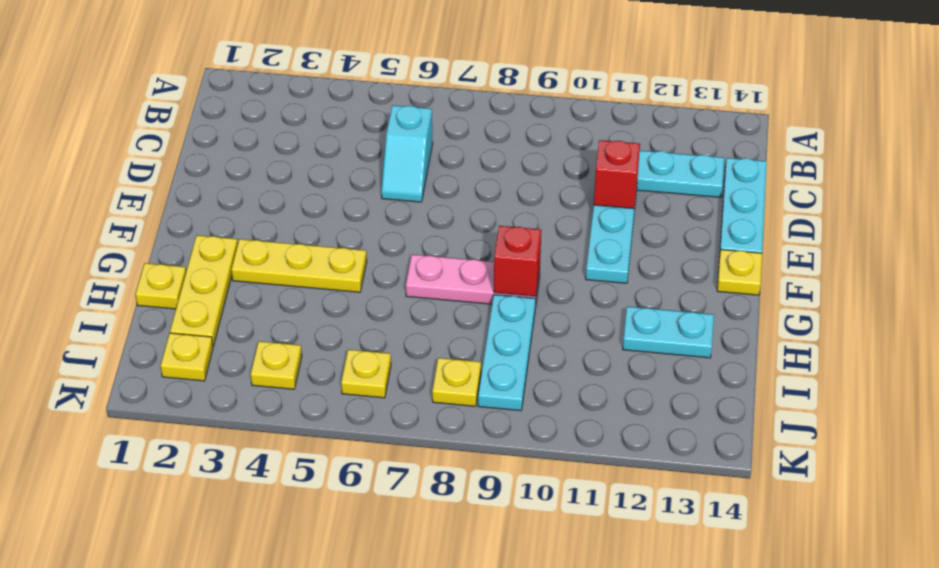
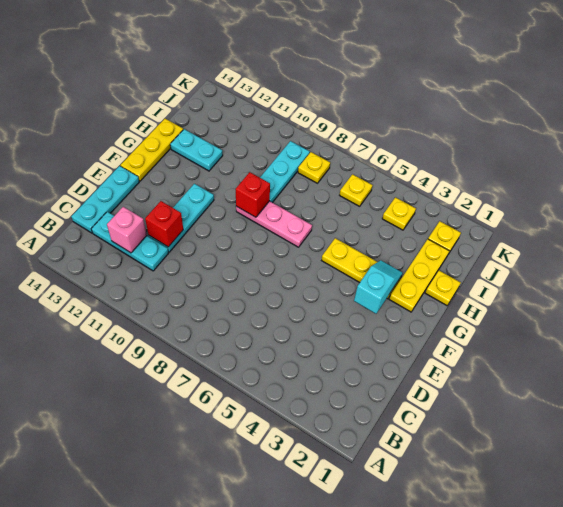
cyan 1x2 slope [381,105,433,202] -> cyan 1x2 slope moved to [354,260,403,314]
none -> pink 1x1 brick [107,207,147,253]
yellow 1x1 plate [717,250,762,295] -> yellow 1x3 plate [120,119,183,181]

